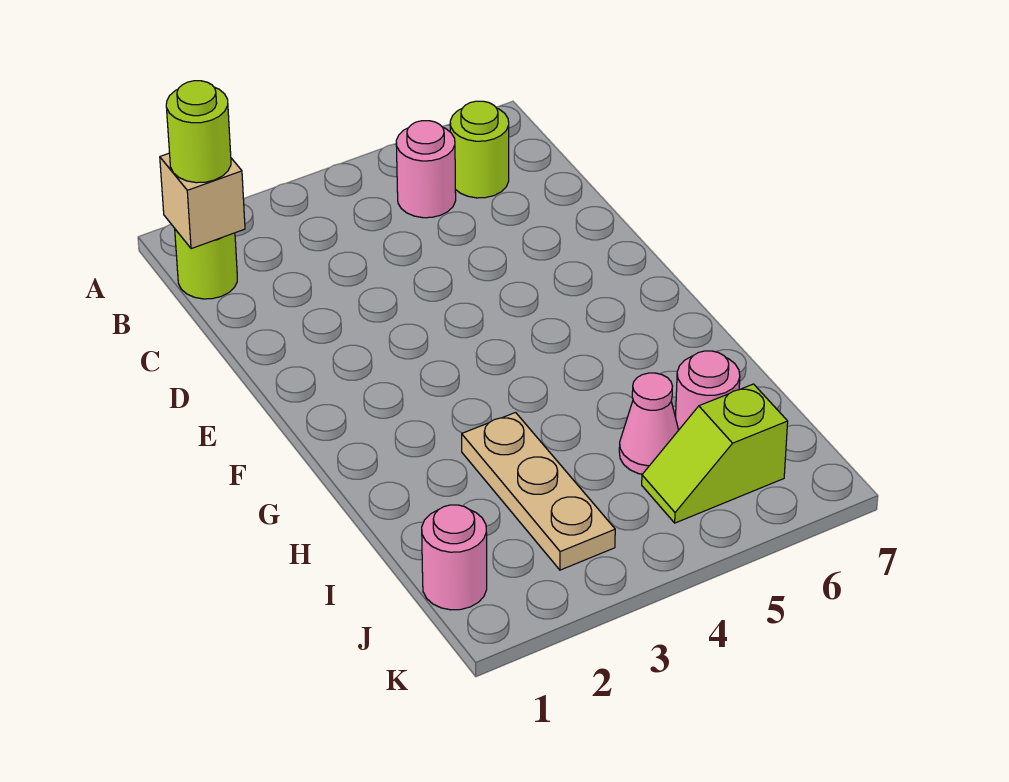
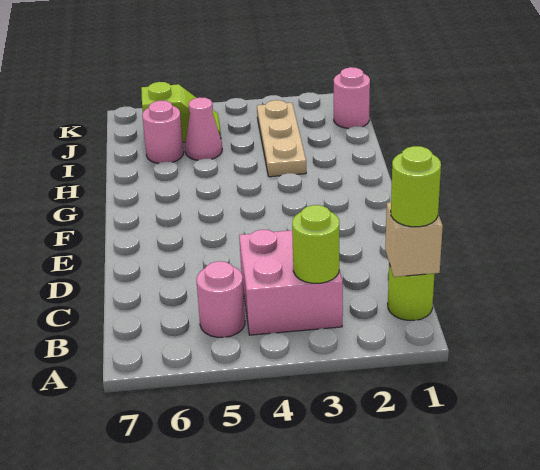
none -> pink 2x2 brick [239,230,343,335]
lime 1x1 round brick [450,101,509,198] -> lime 1x1 round brick moved to [292,205,339,283]

